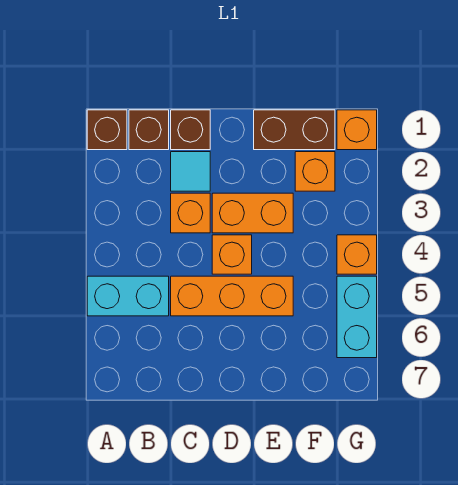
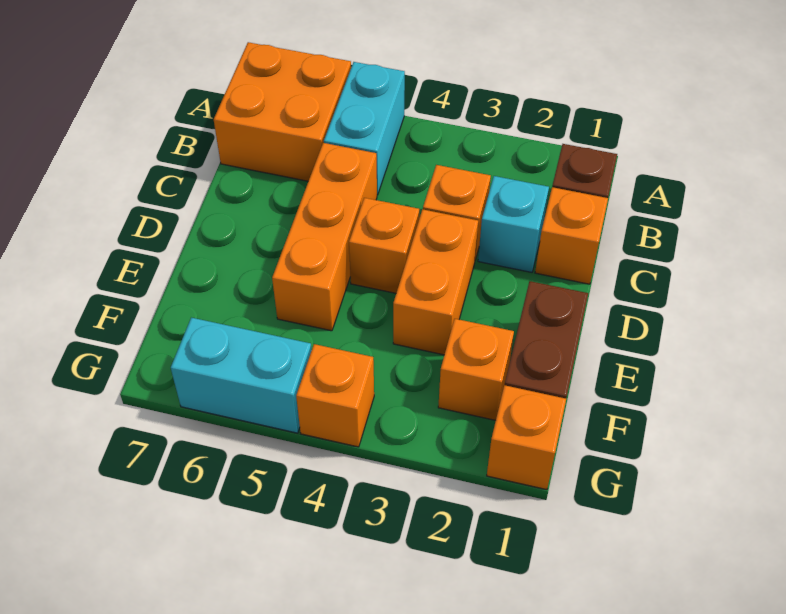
brown 1x1 brick [87,110,127,150] -> none
none -> orange 2x2 brick [214,42,351,181]
brown 1x1 brick [171,110,210,150] -> orange 1x1 brick [535,187,608,284]
cyan 1x1 tile [171,152,210,191] -> cyan 1x1 brick [478,176,549,272]

